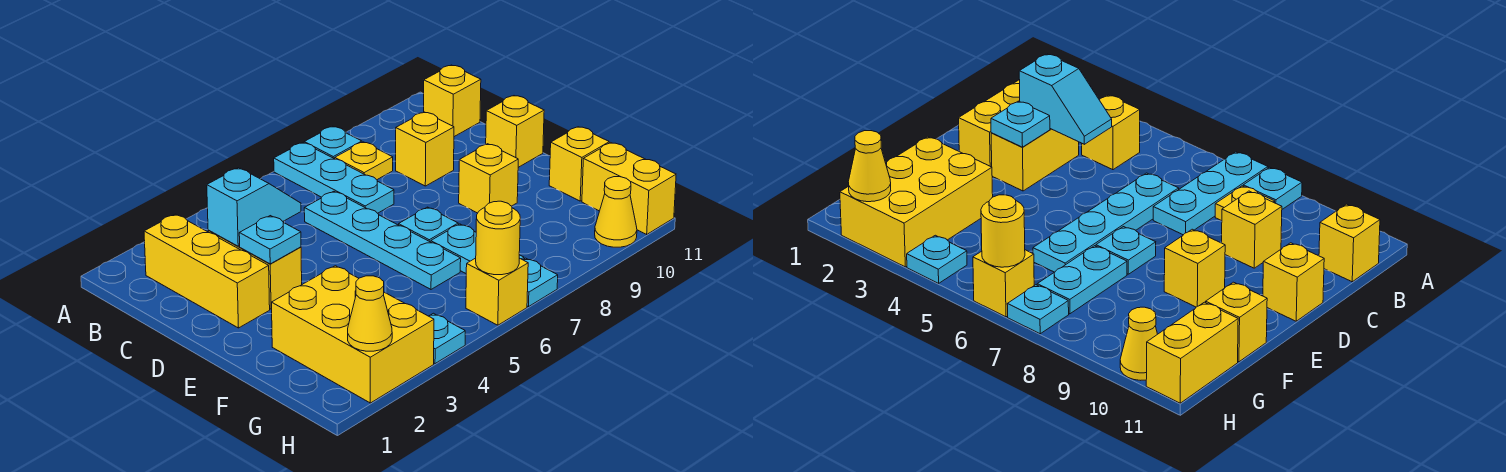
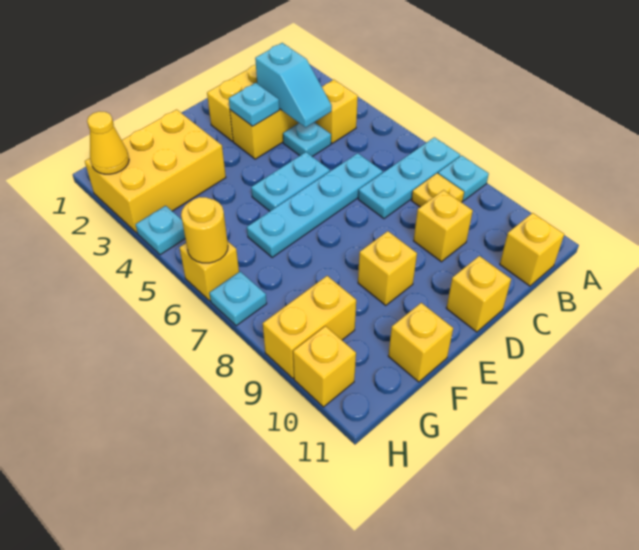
cyan 1x1 plate [399,207,458,242] -> cyan 1x1 plate moved to [283,122,331,156]
cyan 1x2 plate [431,224,524,273] -> cyan 1x2 plate moved to [251,152,330,211]
yellow 1x2 brick [582,143,676,234] -> yellow 1x2 brick moved to [263,276,356,378]
yellow 1x1 cone [595,177,637,247] -> yellow 1x1 brick [293,326,356,407]

